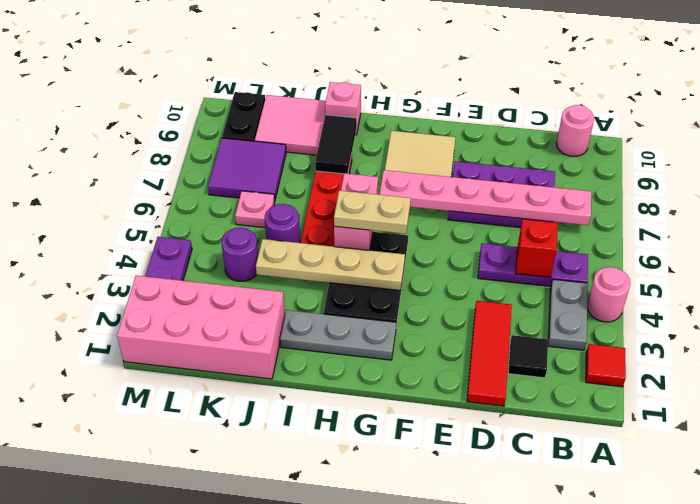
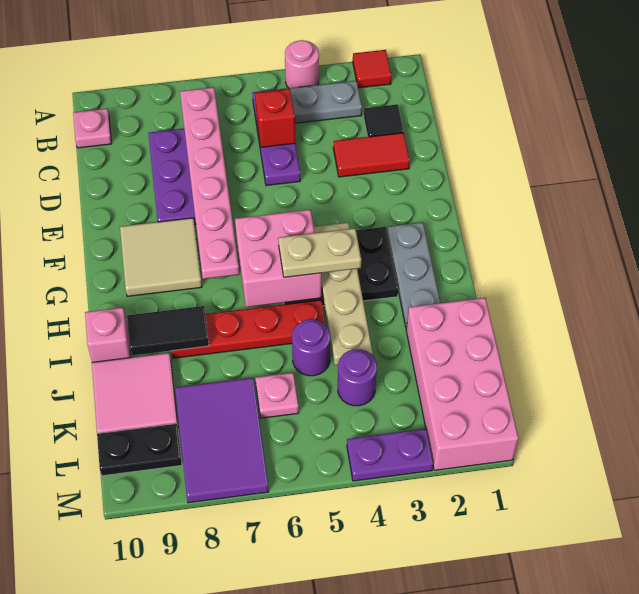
pink 1x1 round brick [556,105,594,156] -> pink 1x1 plate [73,109,112,148]
red 1x3 tile [467,301,512,406] -> red 1x2 tile [333,133,410,177]
tan 1x2 plate [334,190,411,234] -> tan 1x2 plate turned to [278,228,361,277]
pink 1x2 brick [334,173,378,250] -> pink 2x2 brick [235,210,321,307]
purple 2x2 tile [208,138,286,202] -> purple 2x3 tile [175,378,269,503]

